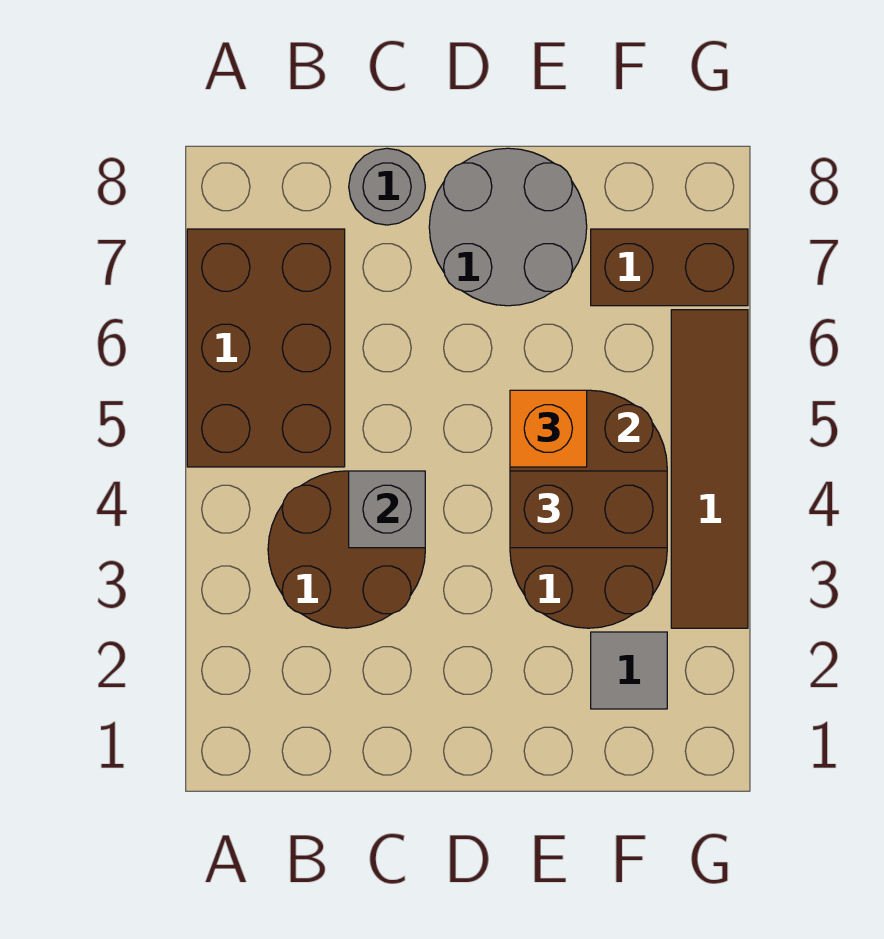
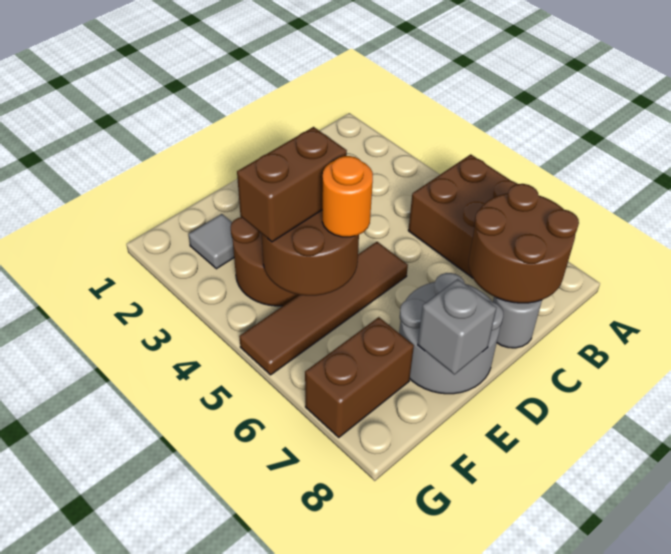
brown 2x2 round brick [268,471,425,628] -> brown 2x2 round brick moved to [469,184,579,303]
grey 1x1 brick [349,471,425,548] -> grey 1x1 brick moved to [418,279,496,375]
orange 1x1 brick [510,390,587,467] -> orange 1x1 round brick [322,156,373,237]
brown 1x4 tile [671,310,748,628] -> brown 1x4 tile turned to [239,242,408,375]

